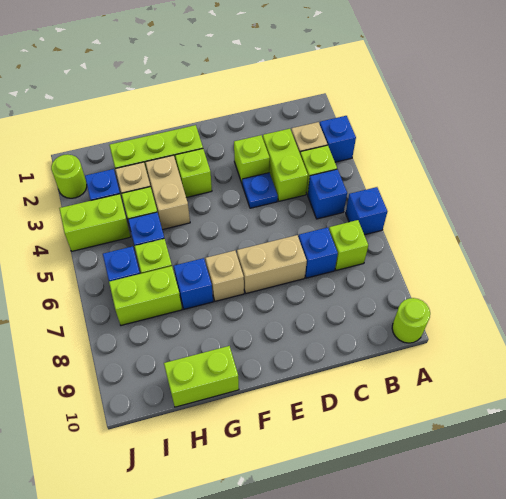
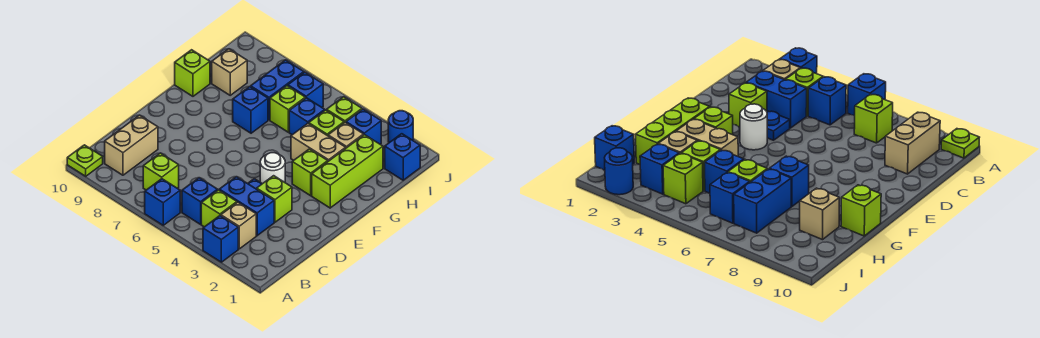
lime 1x1 round brick [392,298,430,343] -> lime 1x1 plate [67,145,103,176]
lime 1x2 brick [263,129,308,201] -> blue 1x2 brick [219,177,274,236]
blue 1x1 brick [299,228,338,278] -> blue 1x1 brick moved to [385,134,420,180]
tan 1x2 brick [237,235,307,293] -> tan 1x2 brick moved to [105,115,158,175]
none -> white 1x1 round brick [260,153,285,184]
tan 1x1 brick [206,251,244,301] -> tan 1x1 brick moved to [212,49,247,95]
lime 1x2 brick [164,346,239,407] -> lime 1x1 brick [175,50,210,96]
lime 1x2 brick [109,266,182,325] -> blue 1x2 brick [251,60,304,120]
lime 1x2 brick [59,194,131,251] -> lime 1x1 brick [327,97,362,123]
lime 1x1 round brick [51,154,87,198] -> blue 1x1 round brick [388,111,413,143]

